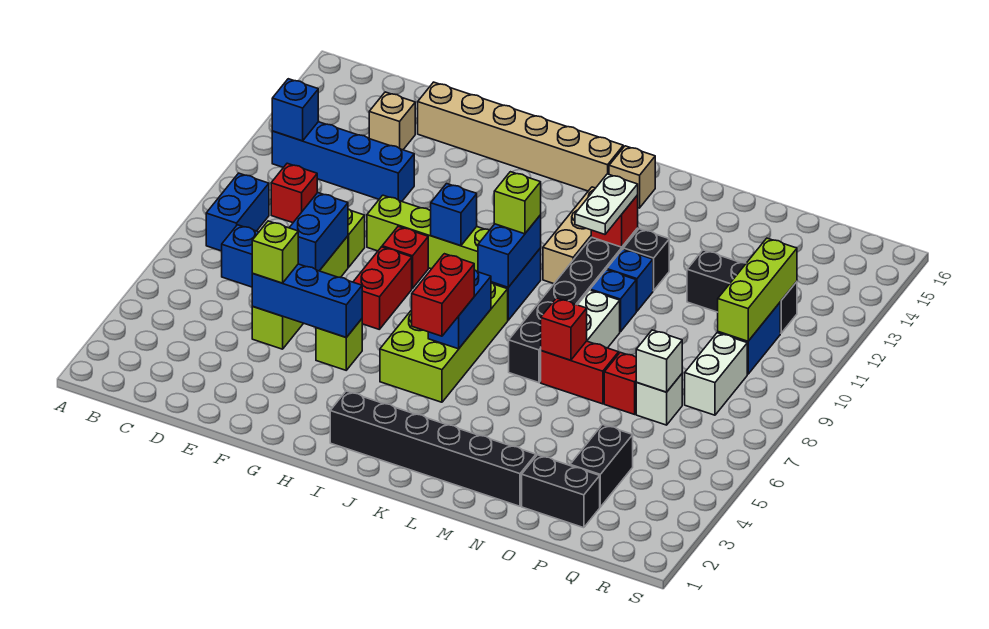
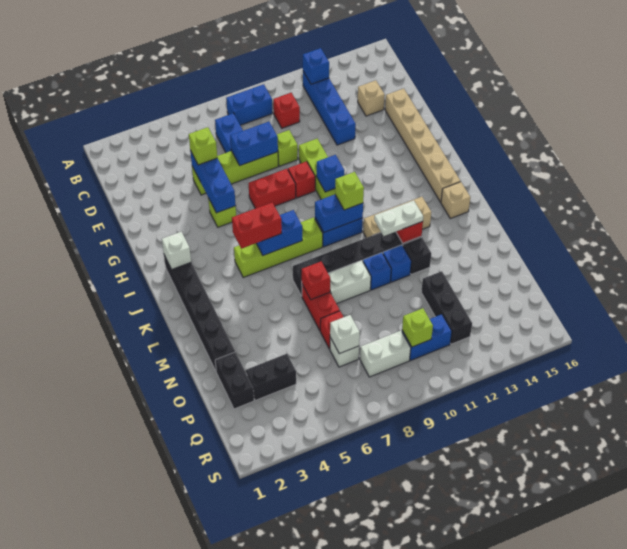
none -> white 1x1 brick [162,232,191,269]
lime 2x4 brick [380,283,508,402] -> lime 1x4 brick [234,217,323,278]
lime 1x3 brick [718,238,797,341] -> lime 1x1 brick [402,308,433,347]

